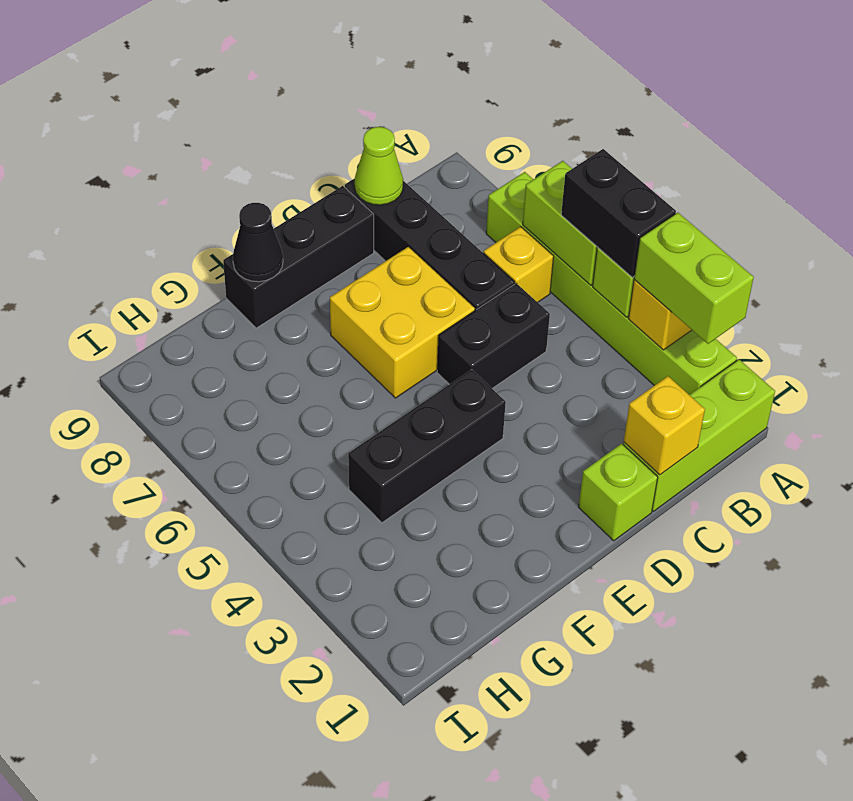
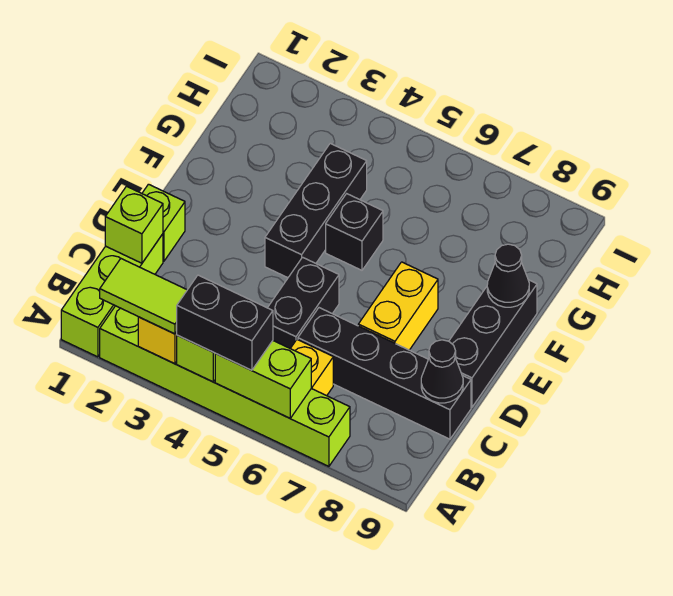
lime 1x2 brick [634,213,754,344] -> lime 1x2 tile [100,259,187,334]
yellow 1x1 brick [624,376,705,475] -> lime 1x1 brick [105,186,163,263]
lime 1x1 cone [355,127,403,205] -> black 1x1 cone [421,340,463,403]
yellow 2x2 brick [330,247,475,398] -> yellow 1x2 brick [358,262,438,350]
none -> black 1x1 brick [326,194,383,270]

